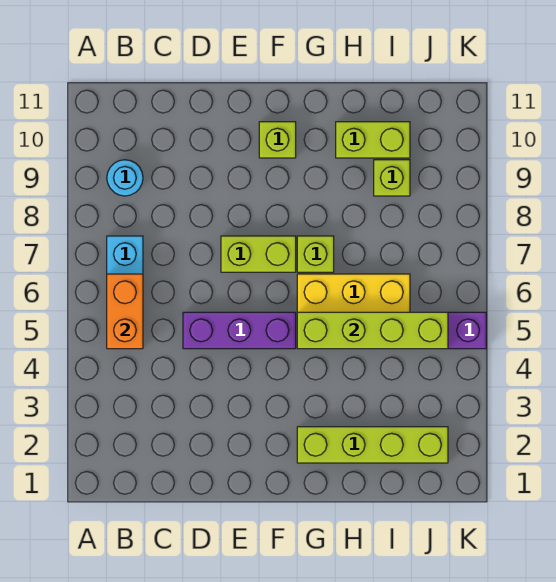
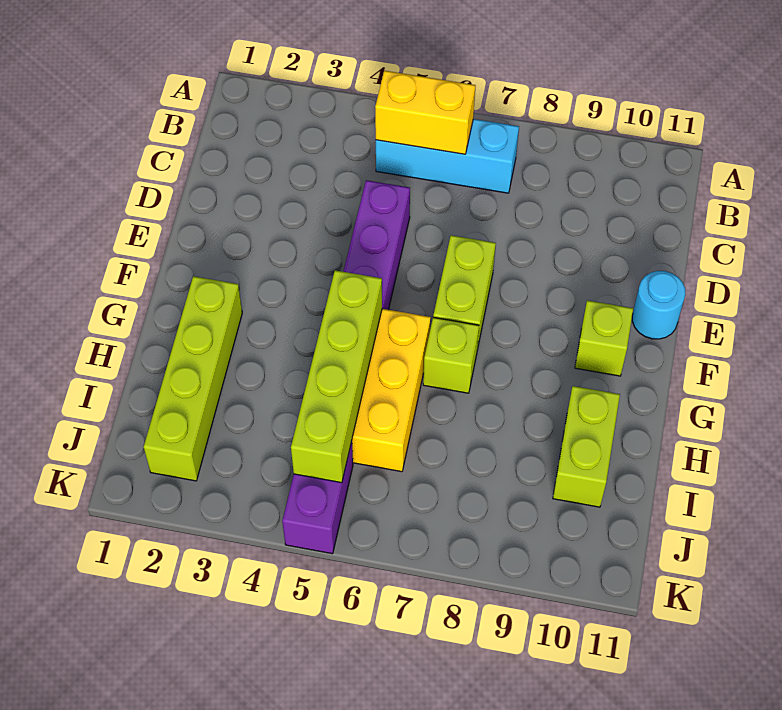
orange 1x2 brick [107,274,143,349] -> yellow 1x2 brick [375,71,476,154]
cyan 1x1 round brick [107,160,143,196] -> cyan 1x1 round brick moved to [632,271,685,339]
lime 1x1 brick [374,160,410,196] -> none

